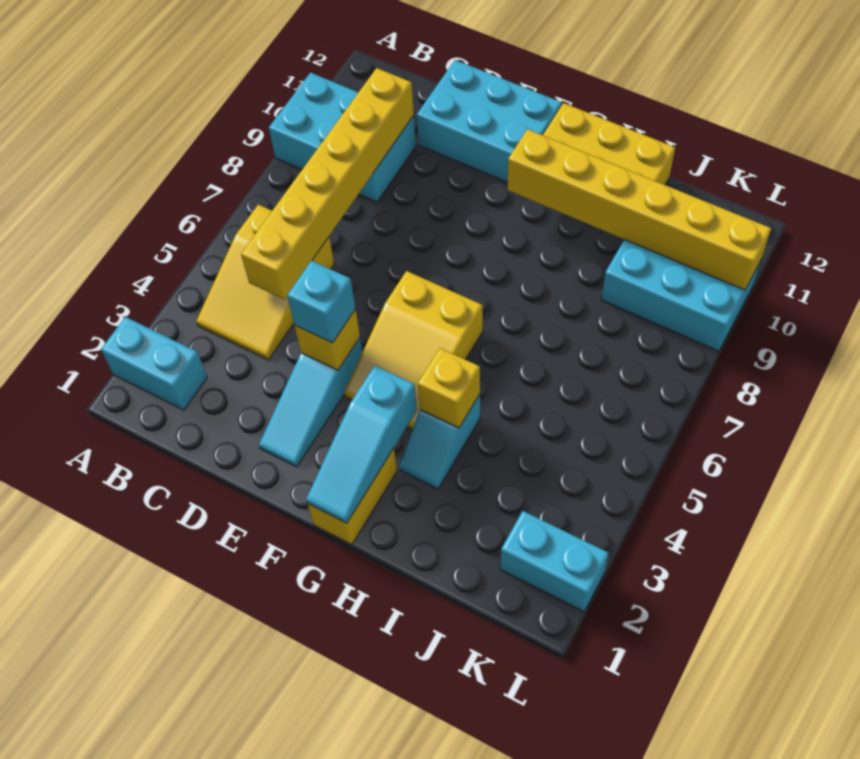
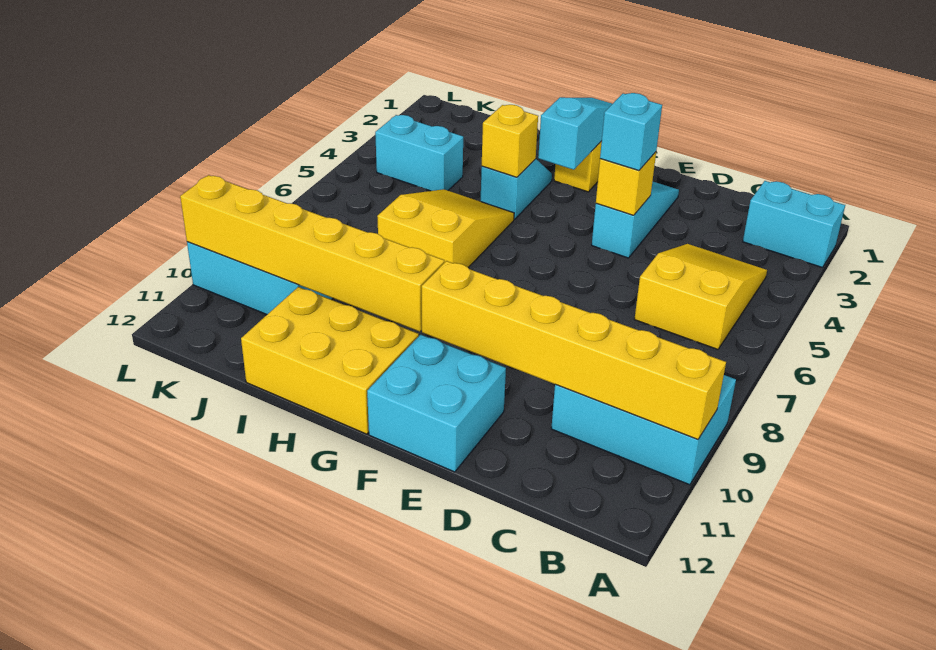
yellow 1x6 brick [241,68,414,299] -> yellow 1x6 brick turned to [422,261,726,439]
cyan 2x3 brick [417,60,562,183] -> cyan 2x2 brick [367,334,506,472]
yellow 2x3 slope [344,271,483,429] -> yellow 2x3 slope moved to [377,189,514,268]
cyan 1x2 brick [501,511,609,612] -> cyan 1x2 brick moved to [375,115,463,191]

